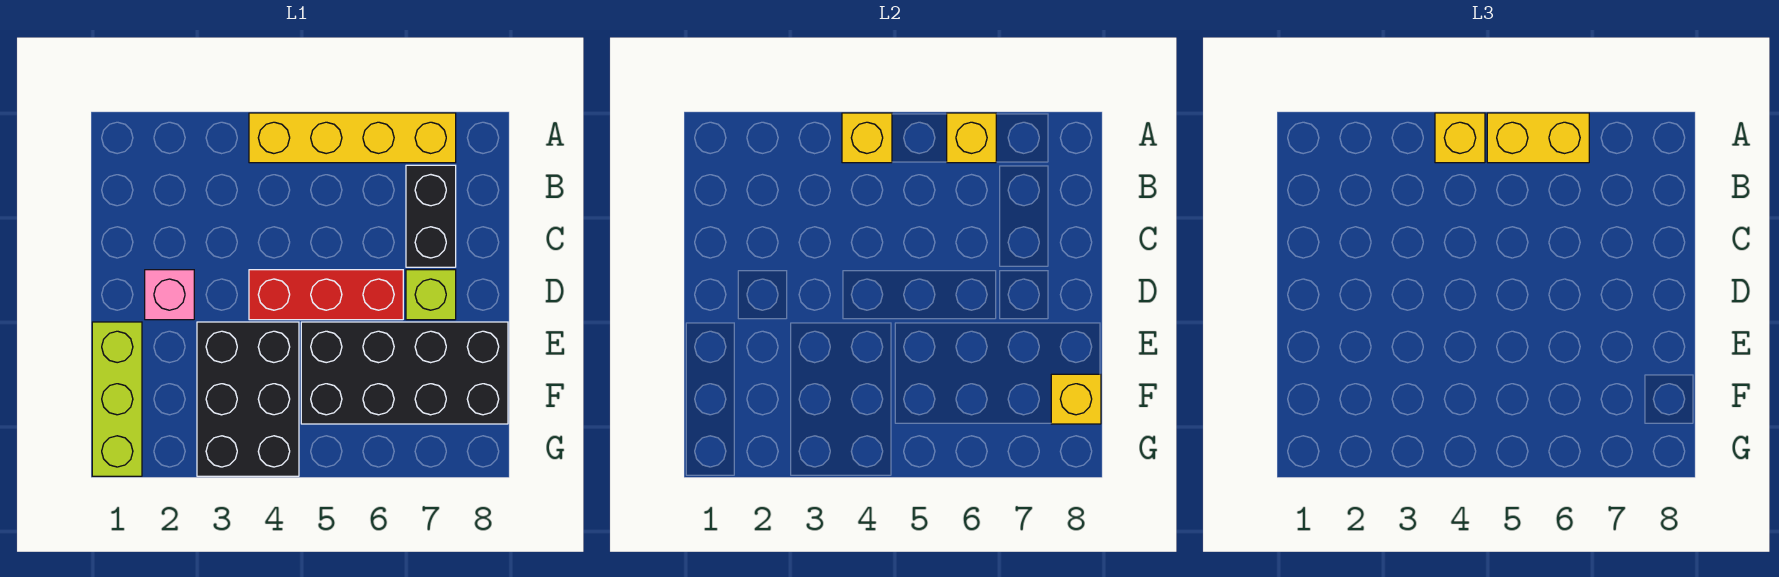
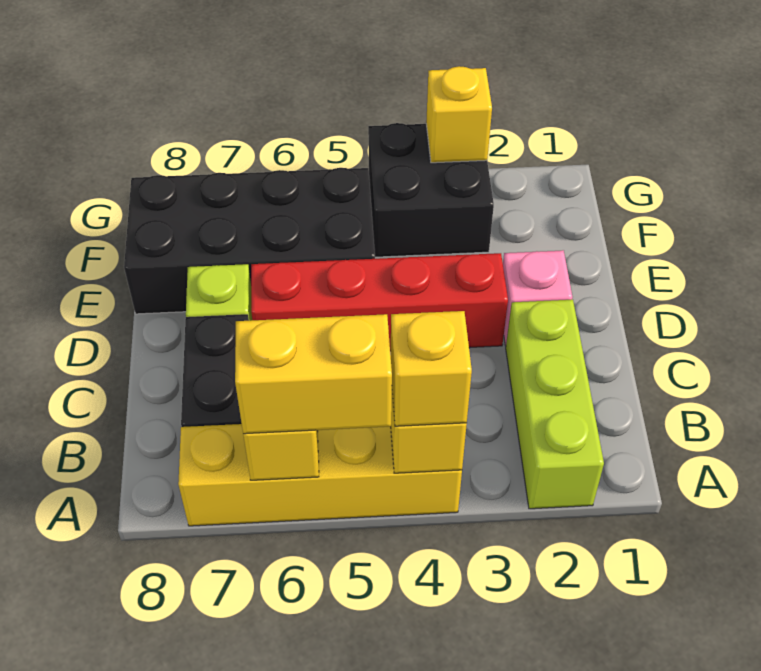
red 1x3 brick [249,270,403,320] -> red 1x4 brick [251,253,508,351]
lime 1x3 brick [92,322,142,476] -> lime 1x3 brick moved to [506,300,604,509]
black 2x3 brick [197,322,299,476] -> black 2x2 brick [368,123,494,257]
yellow 1x1 brick [1051,374,1101,424] -> yellow 1x1 brick moved to [426,66,492,163]

